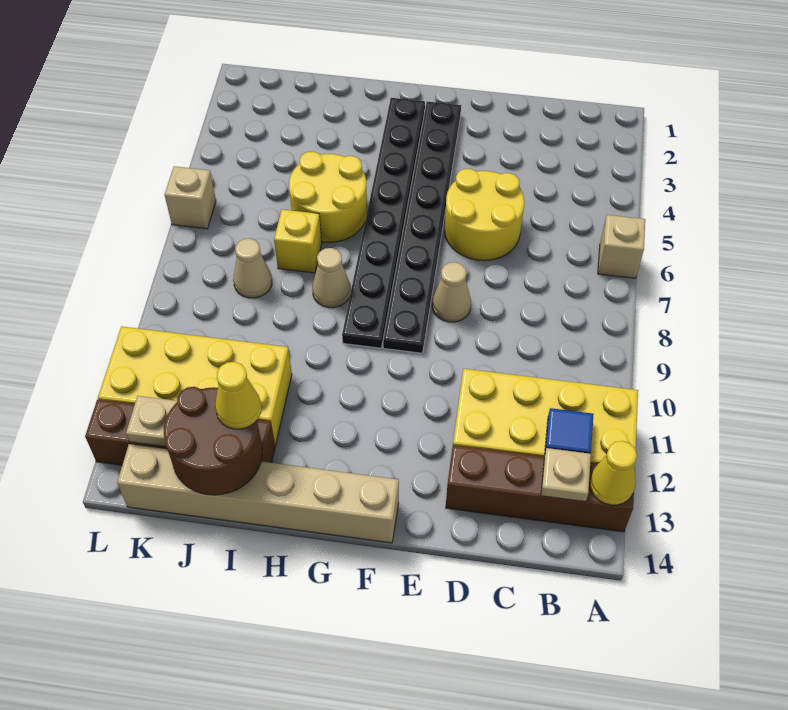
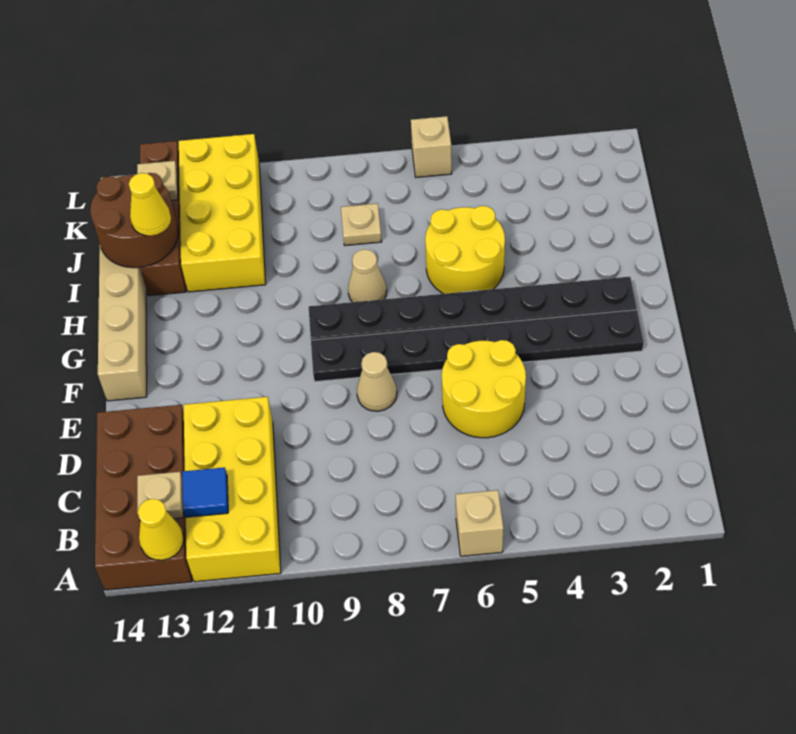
brown 1x4 brick [446,445,634,532] -> brown 2x4 brick [95,405,192,590]
yellow 1x1 brick [274,210,322,273] -> none
tan 1x1 cone [233,238,272,298] -> tan 1x1 plate [341,203,382,246]

